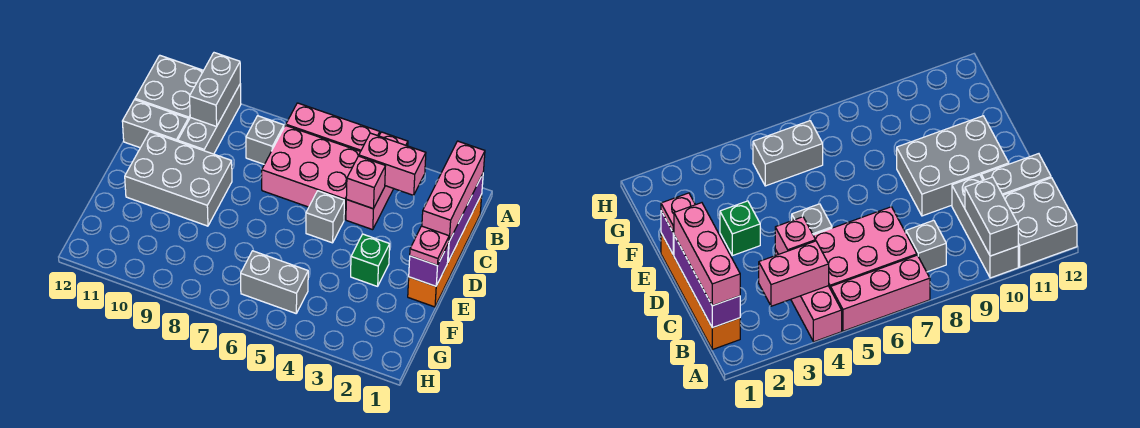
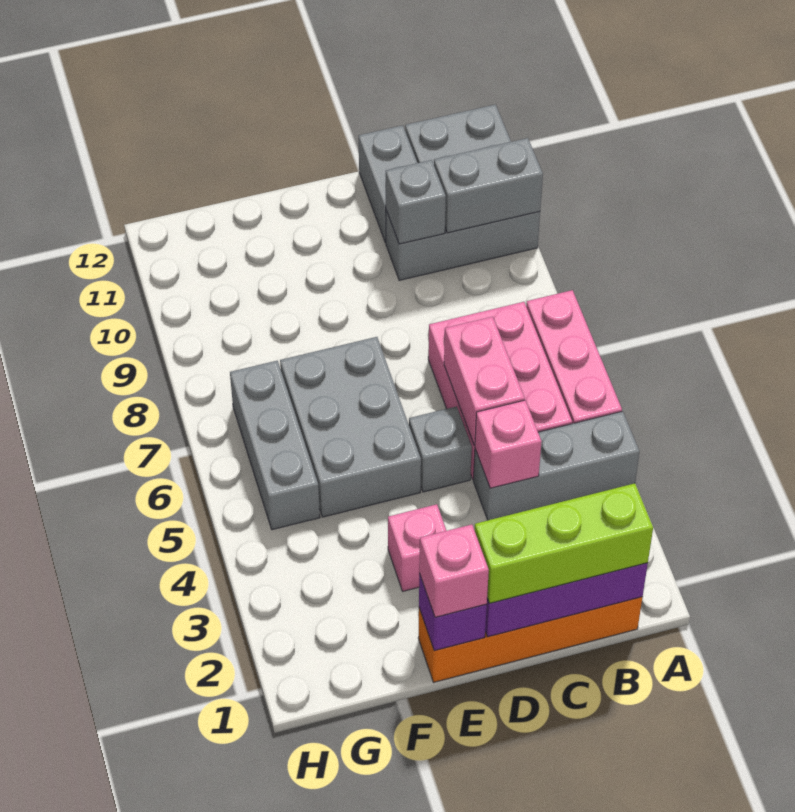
pink 1x3 brick [346,132,408,230] -> grey 1x3 brick [473,411,640,520]
pink 1x3 brick [422,141,485,241] -> lime 1x3 brick [475,483,653,603]
pink 1x2 brick [359,133,426,195] -> pink 1x2 brick moved to [444,317,525,445]
grey 1x1 brick [246,116,284,164] -> grey 1x1 brick moved to [386,160,446,244]
grey 2x3 brick [125,132,232,226] -> grey 2x3 brick moved to [280,337,421,517]
pink 1x1 plate [410,226,449,265] -> pink 1x1 brick [419,525,489,617]
green 1x1 brick [351,234,390,286] -> pink 1x1 brick [388,504,447,591]
grey 1x2 brick [241,251,308,313] -> grey 1x3 brick [230,361,320,530]

